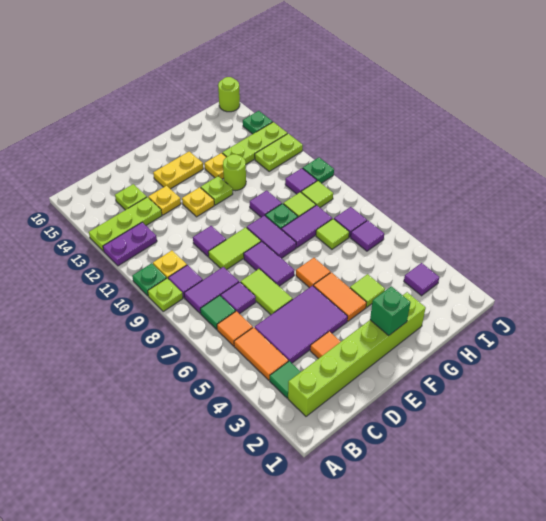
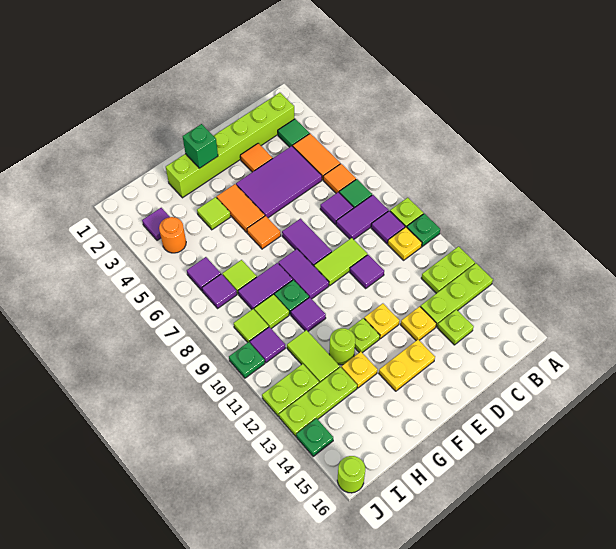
purple 1x2 plate [103,222,157,266] -> lime 1x2 plate [421,246,475,293]
lime 1x2 tile [241,269,293,315] -> lime 1x2 tile moved to [287,330,340,383]
none -> orange 1x1 round brick [159,217,186,253]

